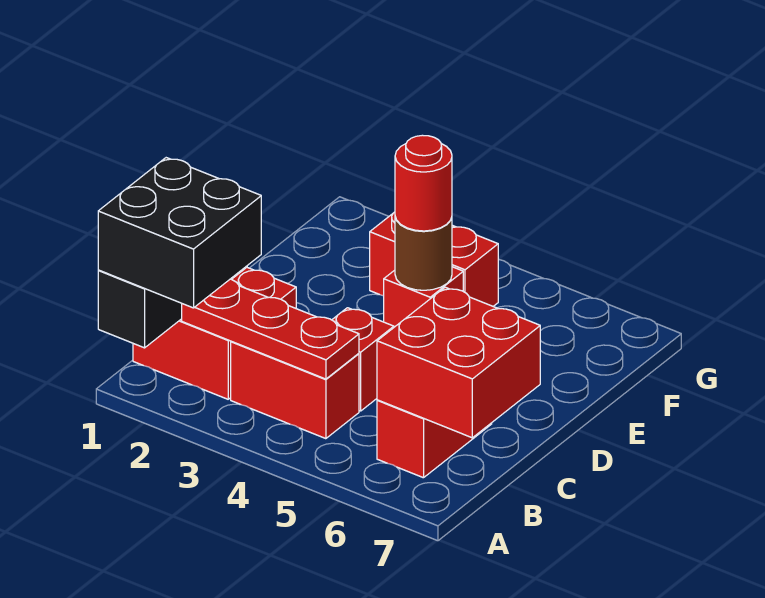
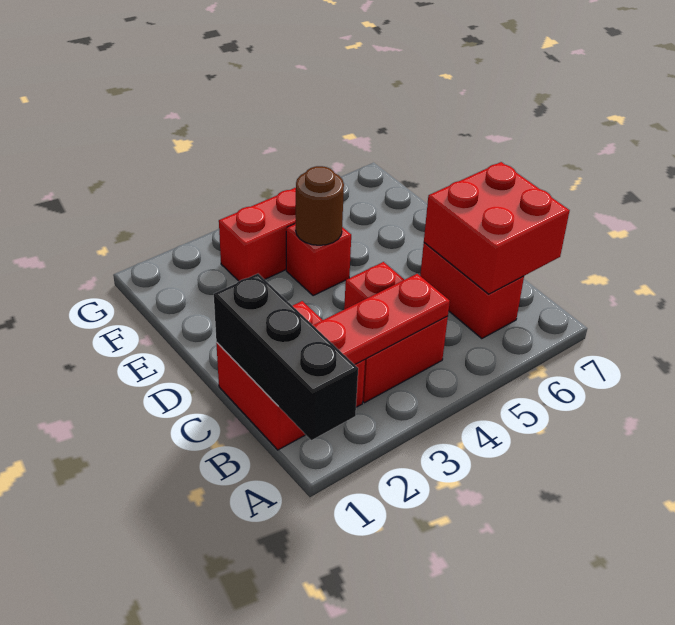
black 2x2 brick [98,158,261,308] -> none
red 1x1 round brick [395,135,452,231] -> none

